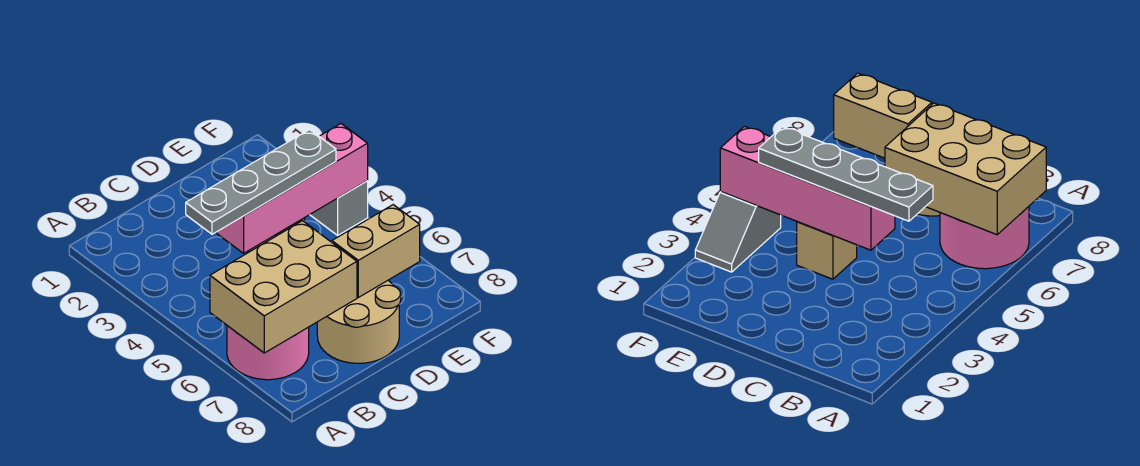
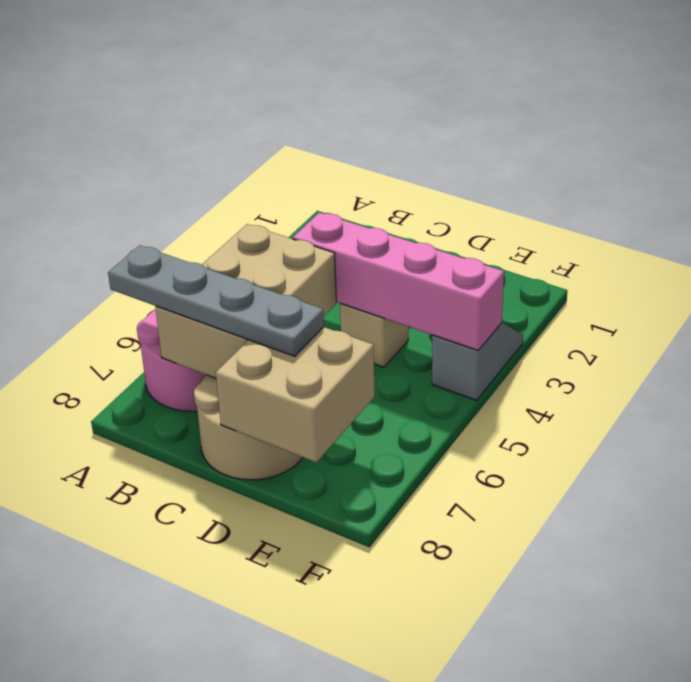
tan 2x3 brick [210,221,357,353] -> tan 2x3 brick turned to [155,224,336,378]
grey 1x4 plate [186,129,336,234] -> grey 1x4 plate moved to [108,246,324,356]
tan 1x2 brick [332,205,420,297] -> tan 2x2 brick [216,327,375,462]

